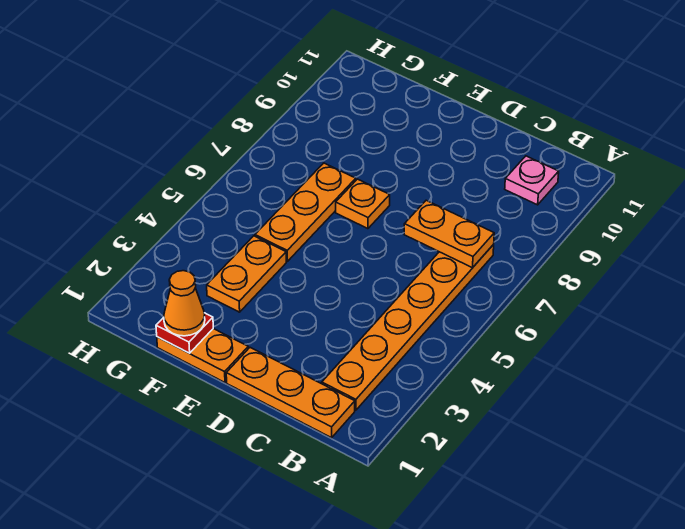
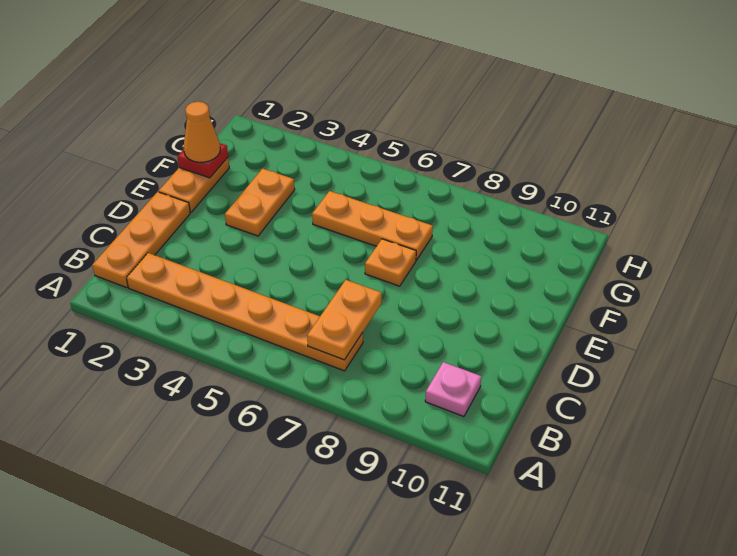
orange 1x2 plate [207,236,286,312] -> orange 1x2 plate turned to [225,169,295,236]

